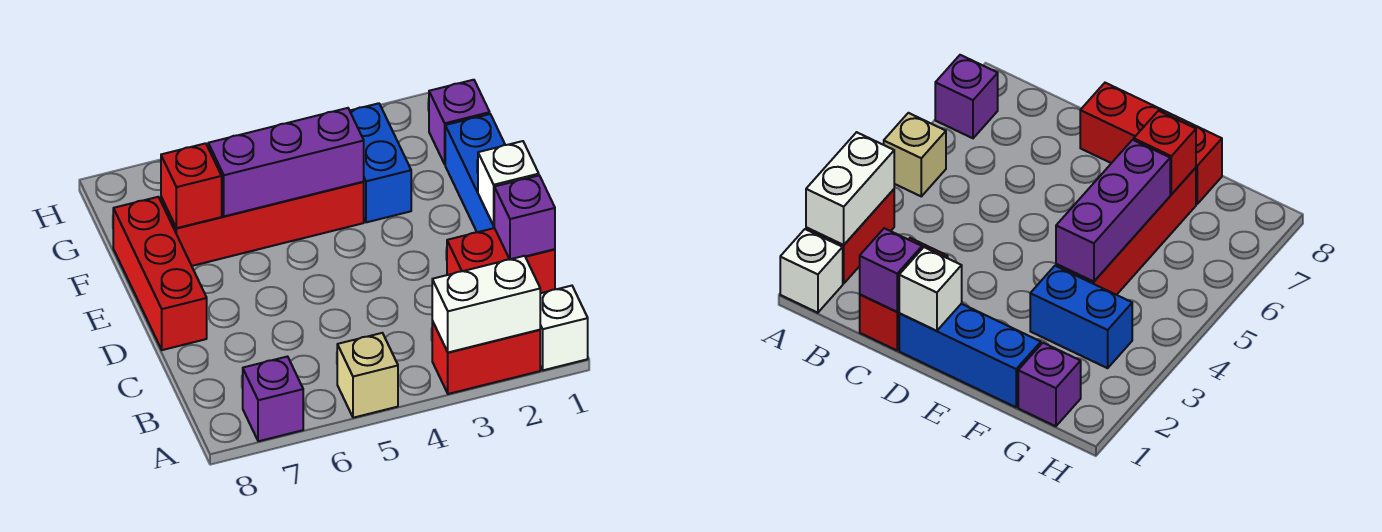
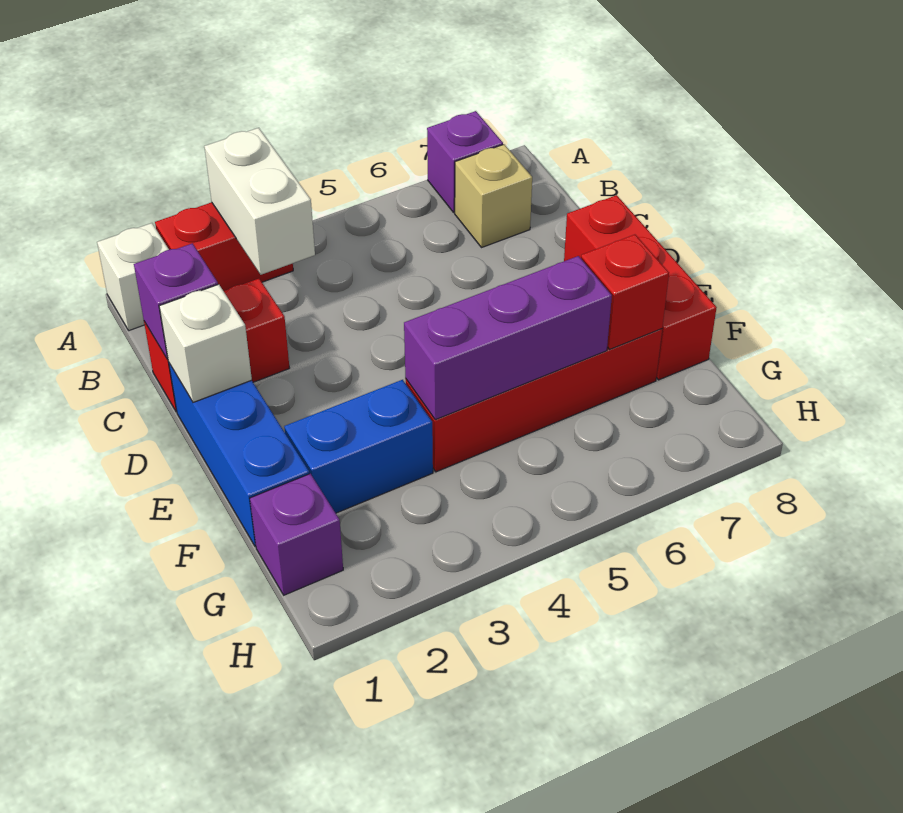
white 1x2 brick [432,256,540,352] -> white 1x2 brick turned to [204,128,315,275]
tan 1x1 brick [337,333,398,418] -> tan 1x1 brick moved to [455,144,532,248]
blue 1x2 brick [350,103,411,222] -> blue 1x2 brick turned to [284,380,433,513]

